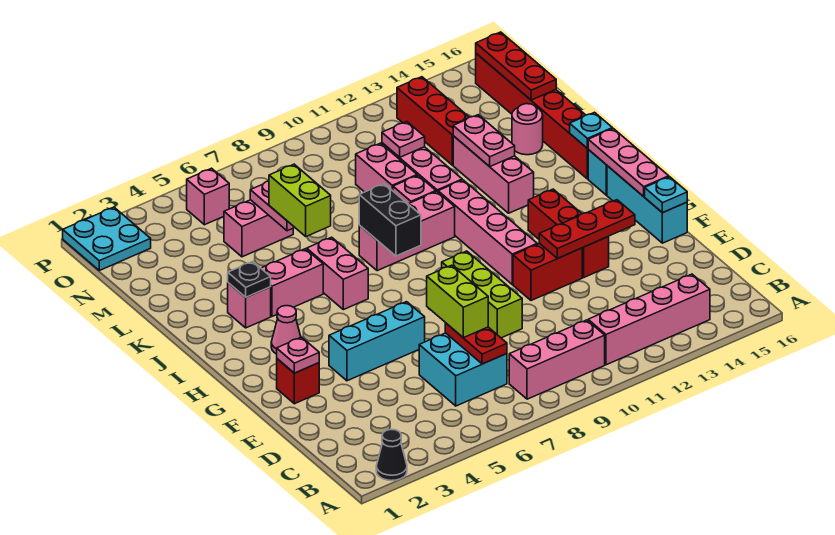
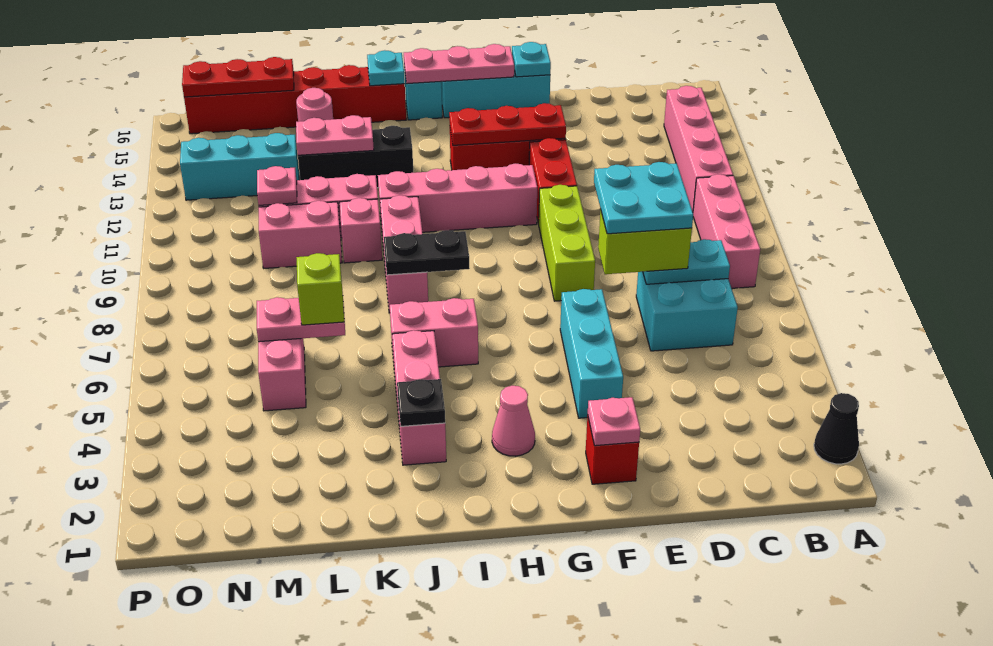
red 1x2 plate [445,323,507,364] -> cyan 1x2 plate [643,239,730,284]
lime 1x3 brick [442,251,522,338] -> lime 1x3 brick turned to [539,185,595,301]
red 1x3 plate [539,200,635,258] -> red 1x3 plate turned to [449,103,566,145]
black 1x2 brick [359,184,421,256] -> black 1x2 plate [384,230,470,275]
pink 1x3 brick [453,136,534,213] -> black 1x3 brick [298,126,413,188]
lime 1x2 brick [269,164,331,236] -> lime 1x1 brick [296,253,344,325]
red 1x3 brick [397,77,469,165] -> cyan 1x3 brick [180,133,299,200]
cyan 2x2 plate [63,207,151,270] -> cyan 2x2 plate moved to [594,162,693,234]
pink 1x1 brick [187,168,229,225] -> none

